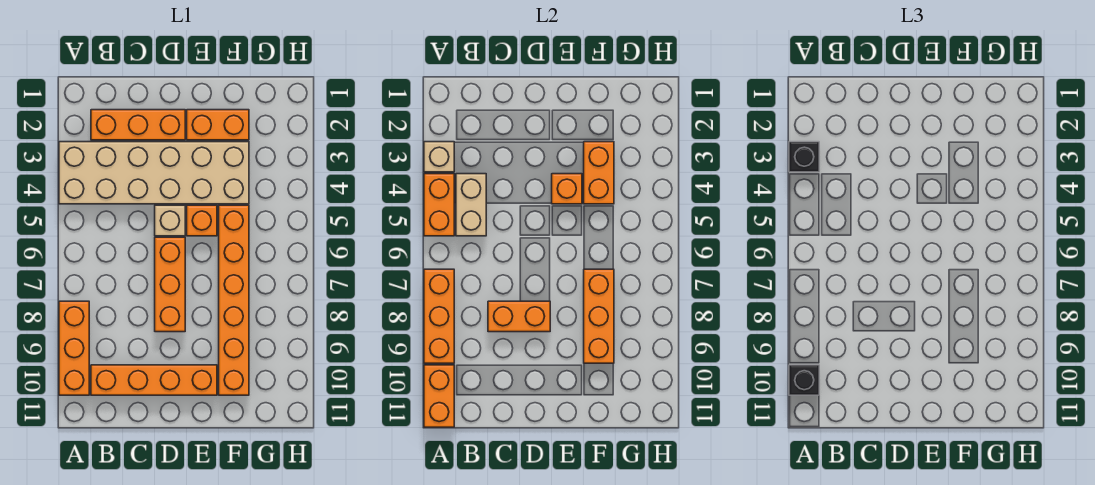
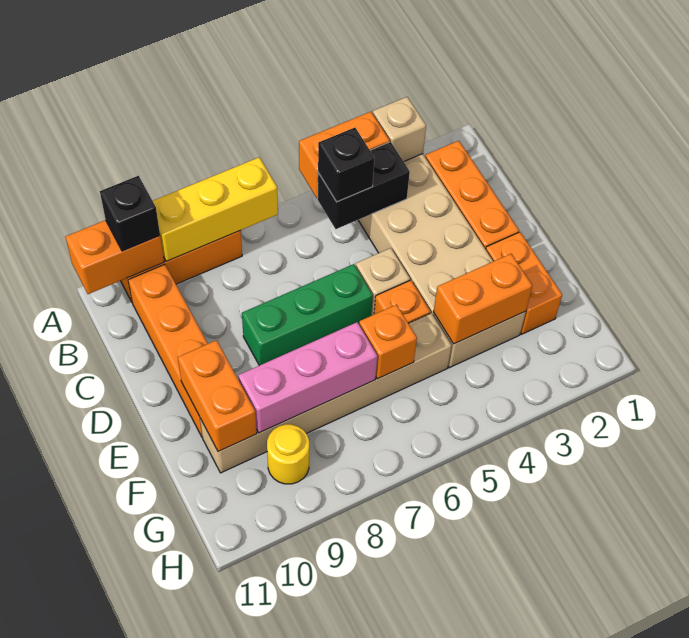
black 1x1 brick [789,142,819,172] -> black 1x1 brick moved to [318,128,374,202]
orange 1x3 brick [424,269,454,363] -> yellow 1x3 brick [153,157,278,262]
tan 1x2 brick [456,174,486,236] -> black 1x2 brick [318,142,410,229]
orange 1x2 brick [488,301,550,332] -> orange 1x2 brick moved to [178,340,257,451]
orange 1x3 brick [155,237,185,332] -> green 1x3 brick [242,264,373,366]
orange 1x1 brick [552,174,582,204] -> orange 1x1 brick moved to [359,305,417,379]
orange 1x6 brick [219,205,249,395] -> tan 1x6 brick [200,313,451,473]
orange 1x3 brick [584,269,614,363] -> pink 1x3 brick [238,322,377,433]
none -> yellow 1x1 round brick [267,424,309,484]

